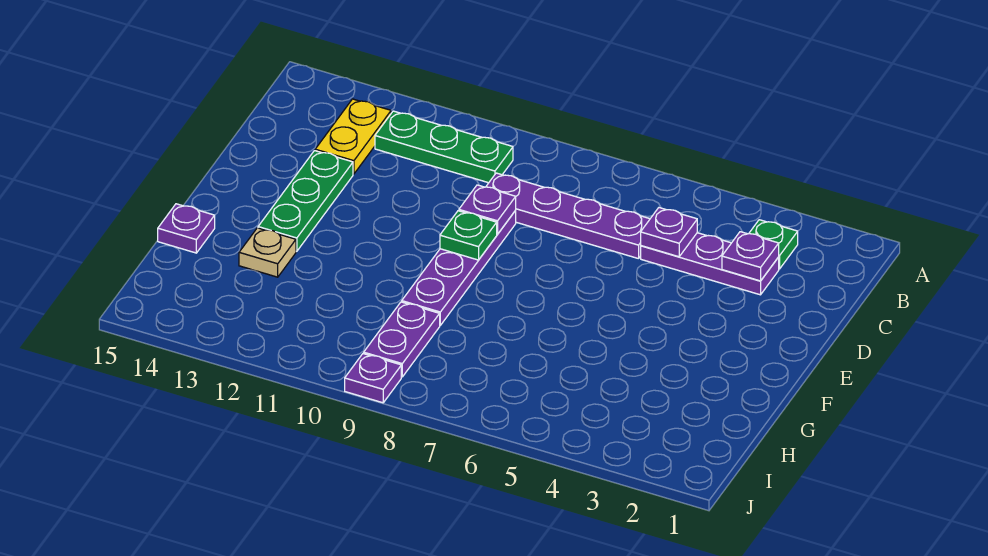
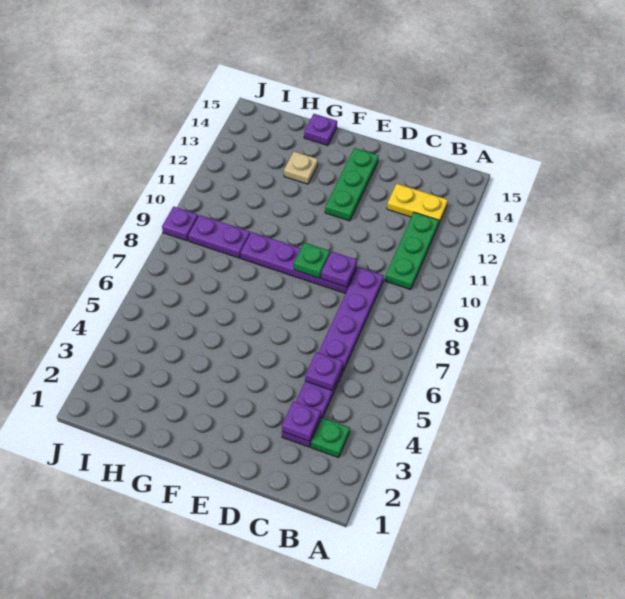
green 1x3 plate [258,151,353,251] -> green 1x3 plate turned to [325,148,379,221]

